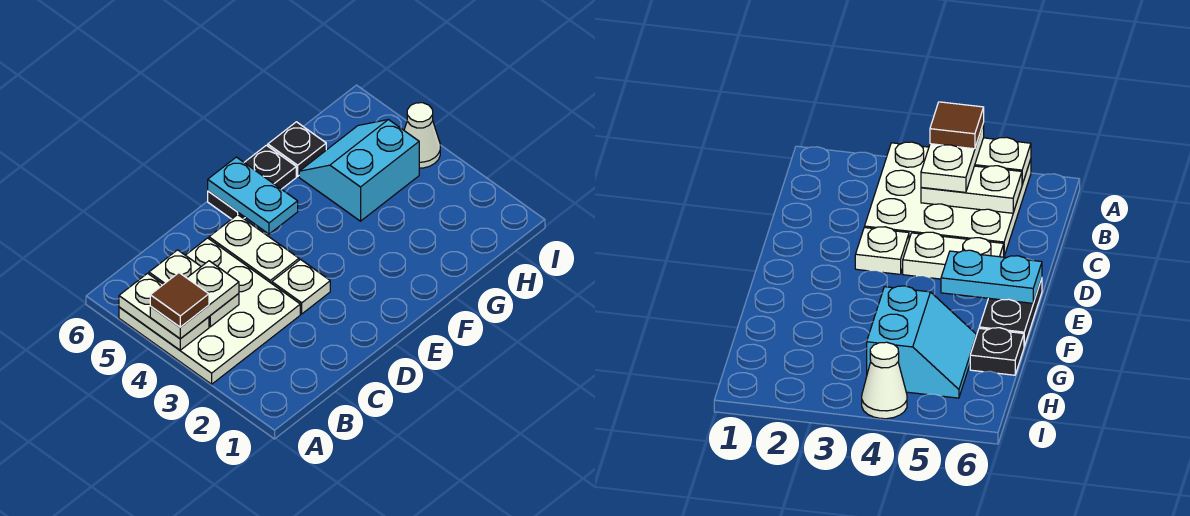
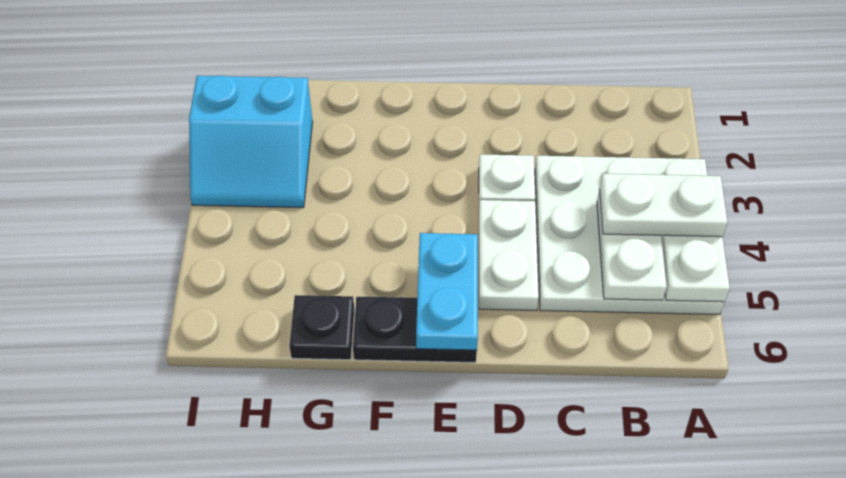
brown 1x1 tile [150,273,209,327] -> none
cyan 2x2 slope [299,120,419,221] -> cyan 2x2 slope moved to [189,76,313,208]
white 1x1 cone [404,103,440,168] -> none

